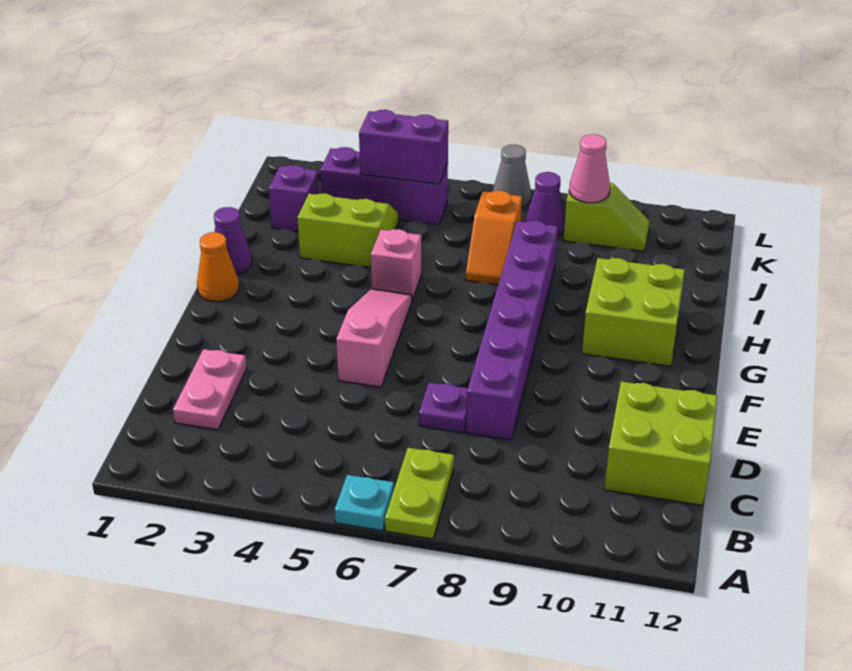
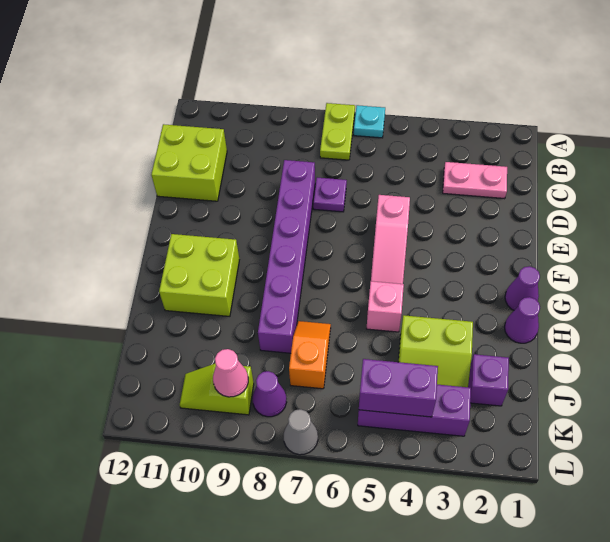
pink 1x2 plate [173,349,247,430] -> pink 1x2 plate turned to [443,162,507,199]
orange 1x1 cone [197,232,239,302] -> purple 1x1 cone [505,266,540,310]

